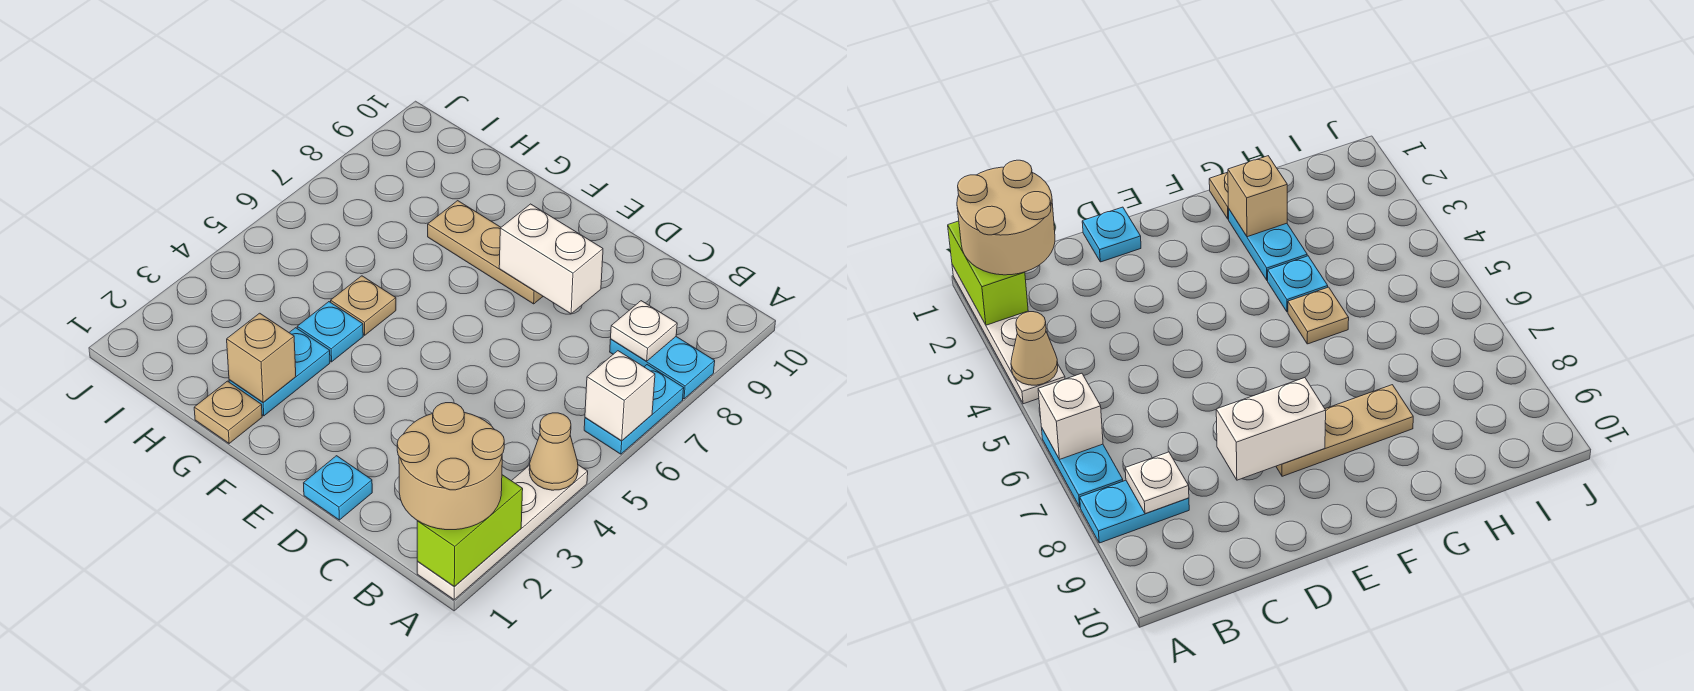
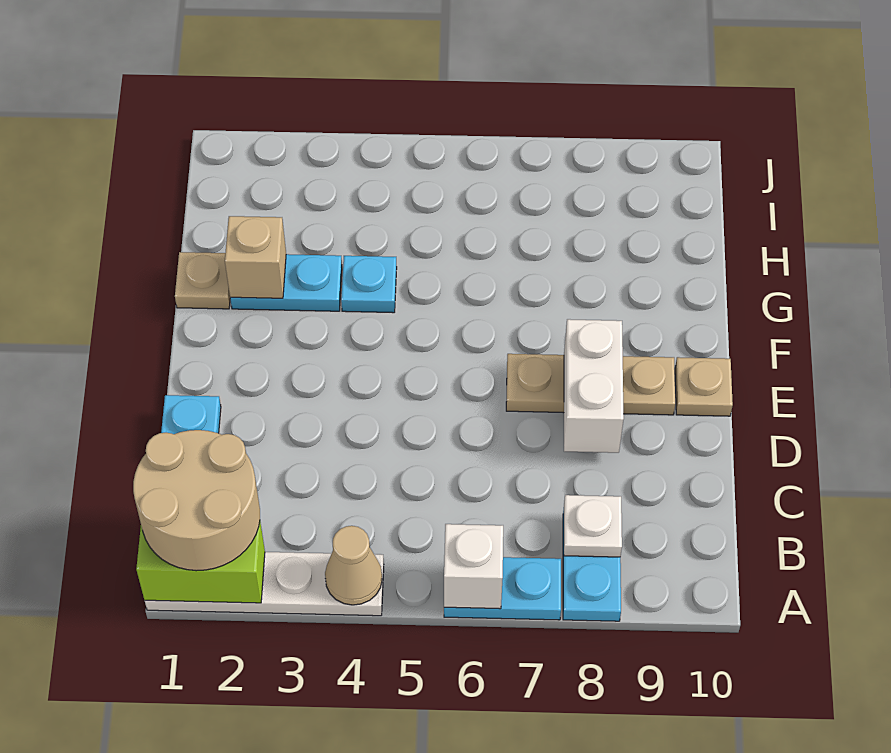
tan 1x3 plate [428,201,543,304] -> tan 1x3 plate turned to [506,354,675,415]
tan 1x1 plate [331,276,396,335] -> tan 1x1 plate moved to [675,357,733,416]

